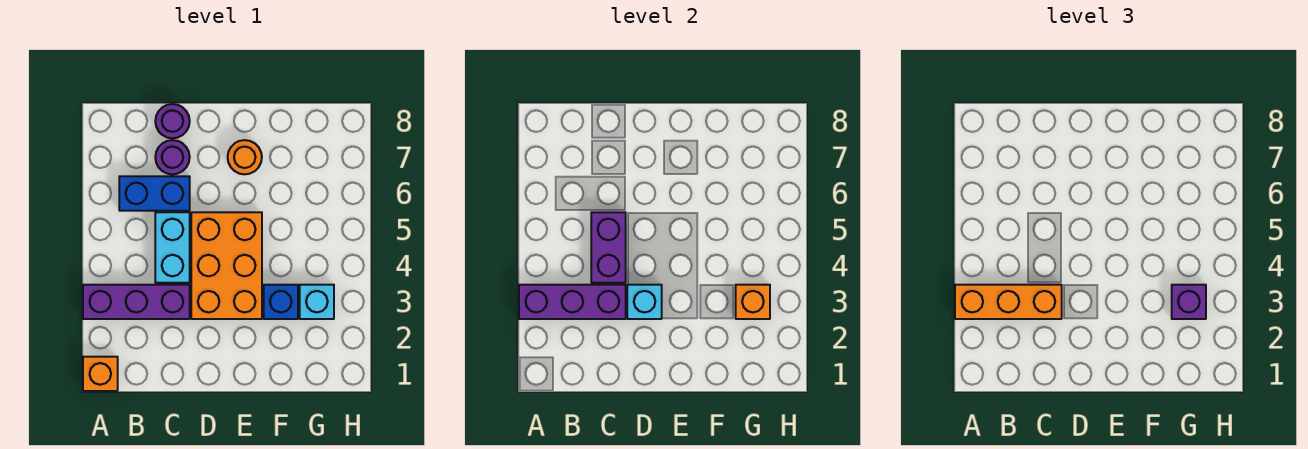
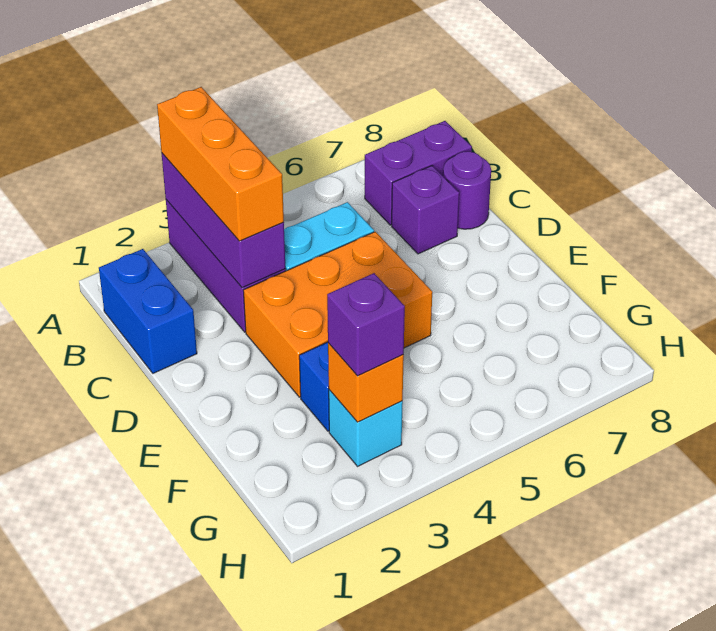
orange 1x1 brick [83,357,118,391] -> none
blue 1x2 brick [119,176,190,211] -> blue 1x2 brick moved to [99,249,197,373]
purple 1x2 brick [591,212,626,283] -> purple 1x2 brick moved to [365,121,472,225]
purple 1x1 round brick [155,140,190,174] -> purple 1x1 brick [392,166,459,254]
cyan 1x1 brick [627,285,662,319] -> none
orange 1x1 round brick [228,140,262,174] -> none

